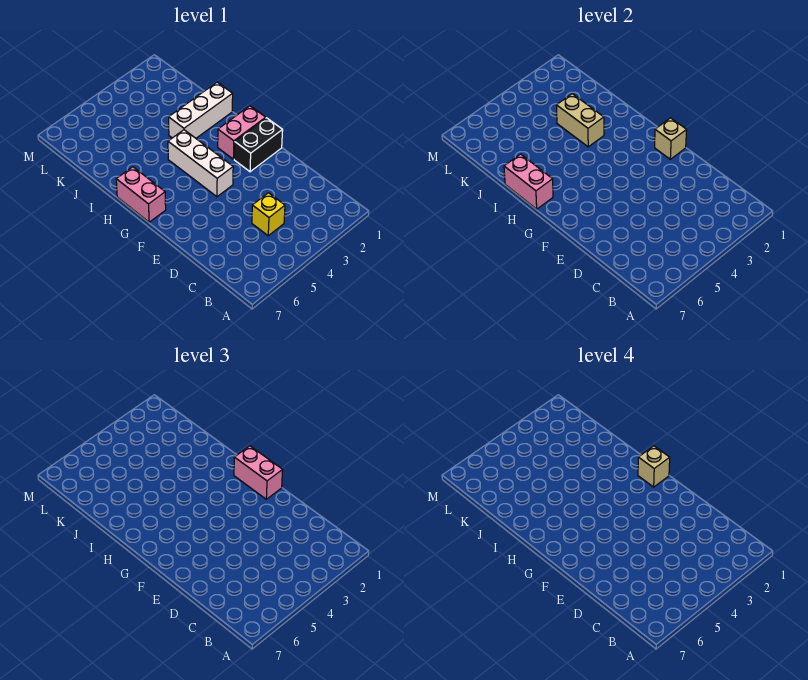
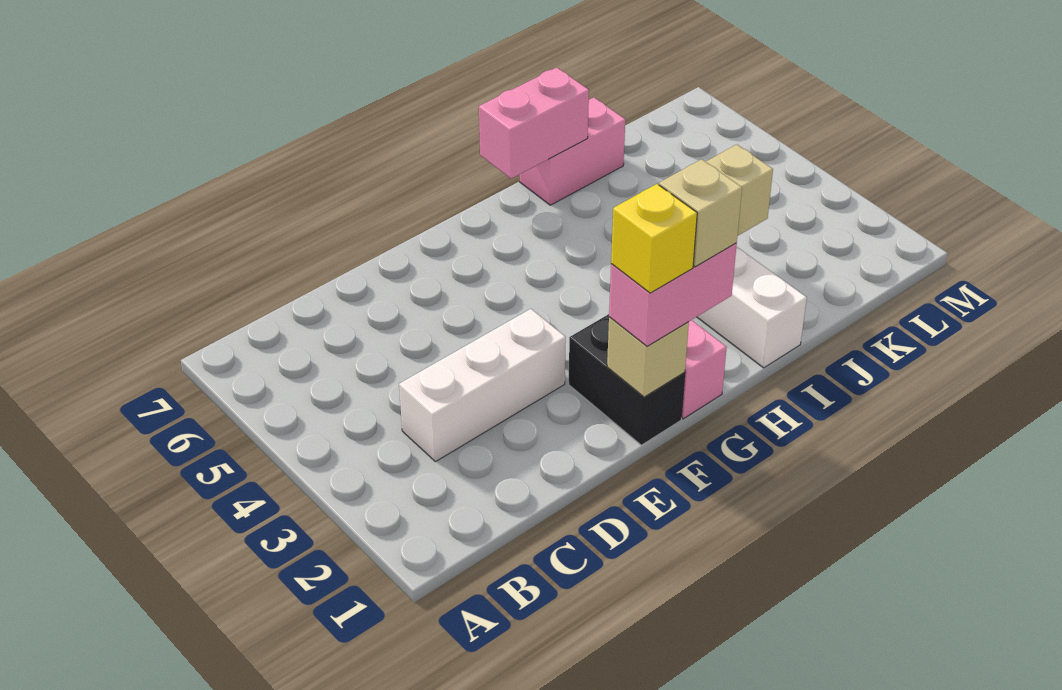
yellow 1x1 brick [252,193,285,236] -> yellow 1x1 brick moved to [611,184,697,293]
white 1x3 brick [168,130,233,197] -> white 1x3 brick moved to [399,309,566,462]
pink 1x2 brick [116,167,166,222] -> pink 1x2 brick moved to [520,97,625,205]

